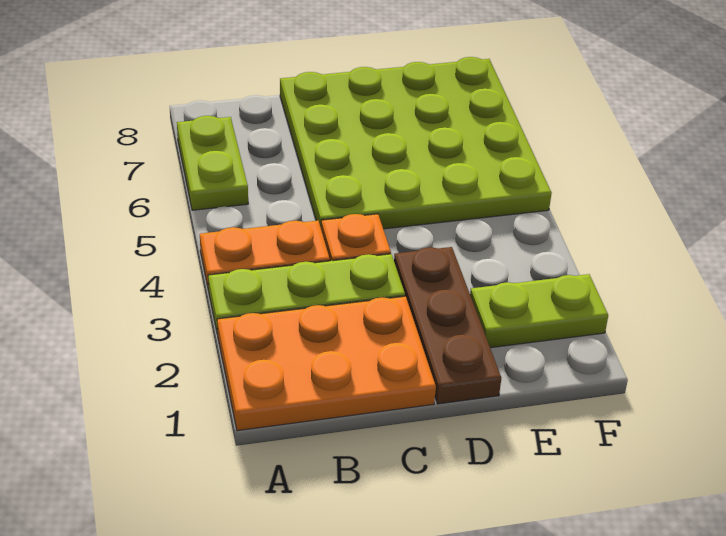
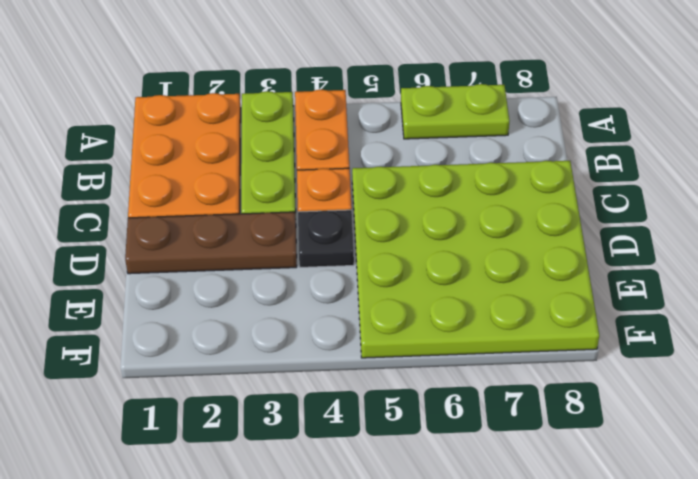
none -> black 1x1 plate [298,210,354,267]
lime 1x2 plate [470,274,608,348] -> none

